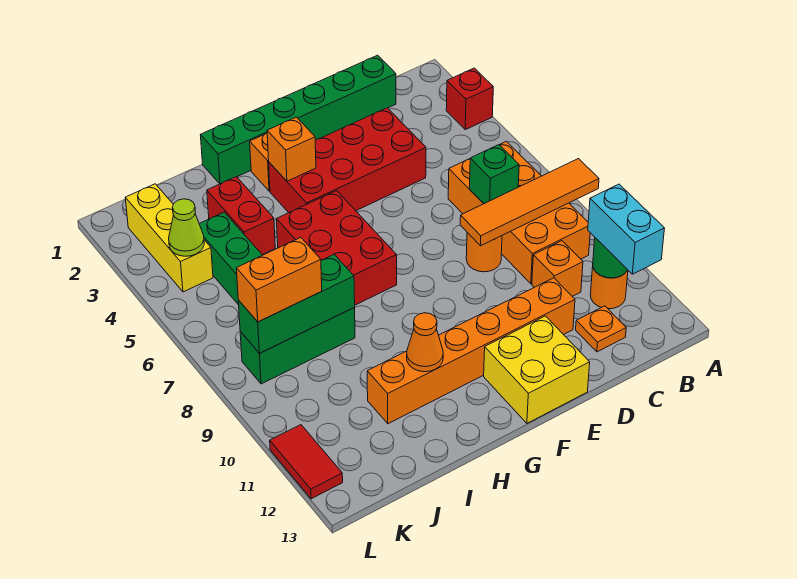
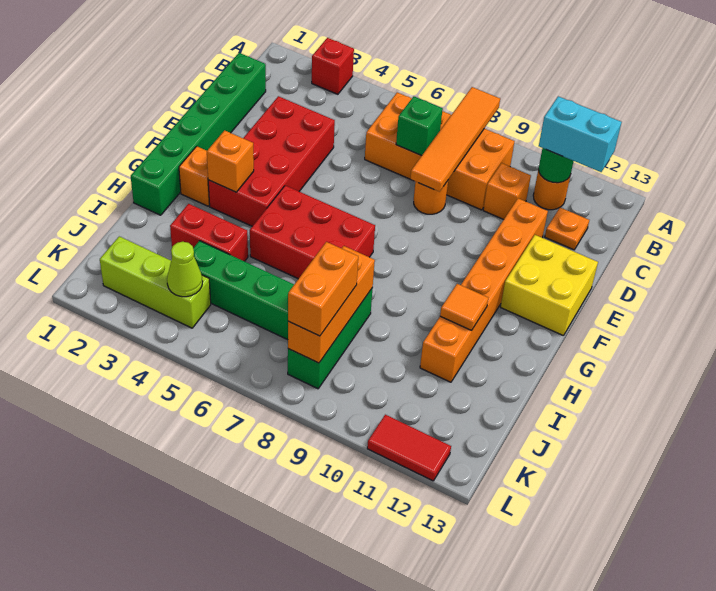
orange 1x1 cone [407,313,443,372] -> orange 1x1 tile [440,284,488,331]
green 1x3 brick [238,255,355,353] -> orange 1x3 brick [288,246,375,363]
yellow 1x3 brick [125,184,213,292] -> lime 1x3 brick [100,236,211,328]

